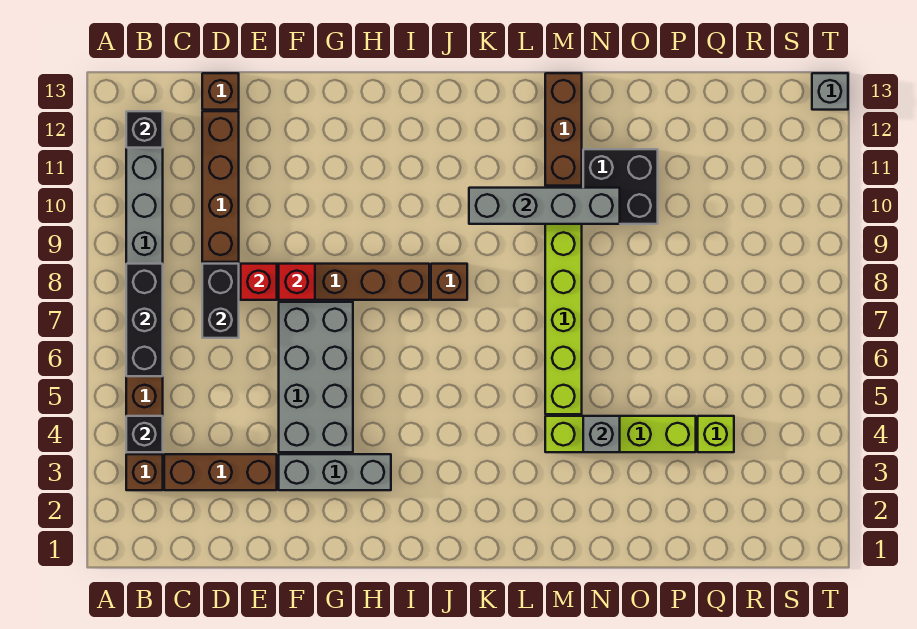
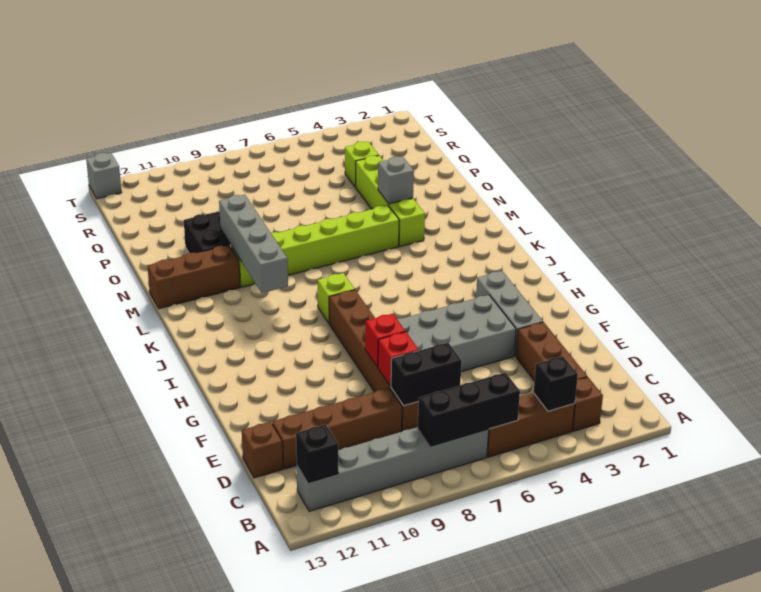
brown 1x1 brick [431,264,467,300] -> lime 1x1 brick [318,273,355,323]

